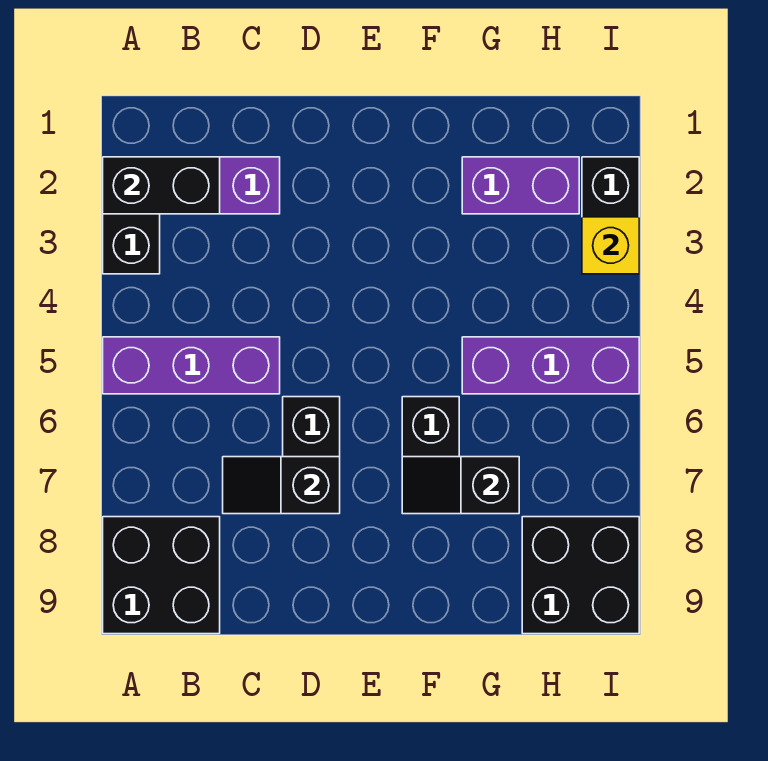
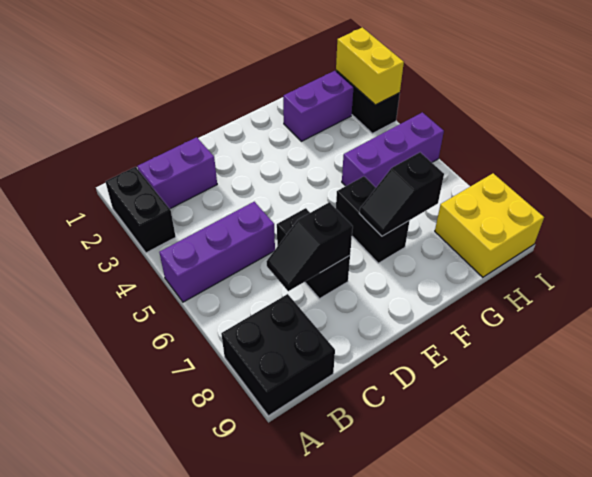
black 1x2 brick [103,157,220,214] -> none
black 2x2 brick [522,517,639,634] -> yellow 2x2 brick [435,173,544,277]
yellow 1x1 brick [582,217,639,274] -> yellow 1x2 brick [336,27,404,105]

